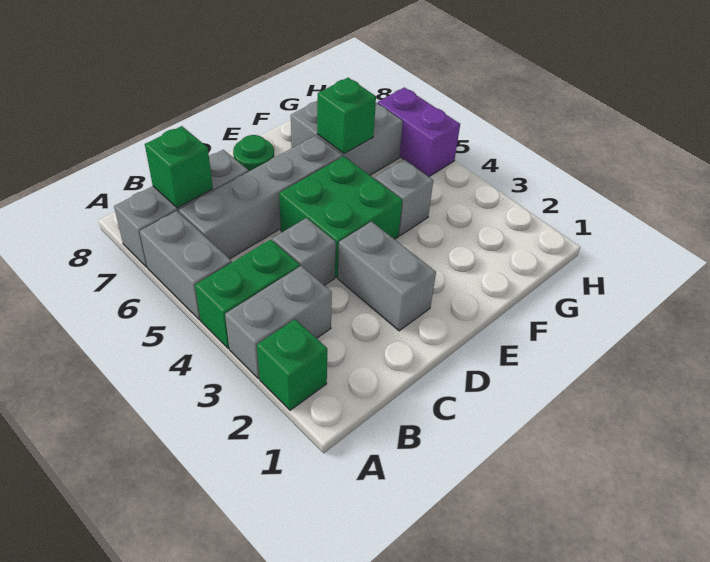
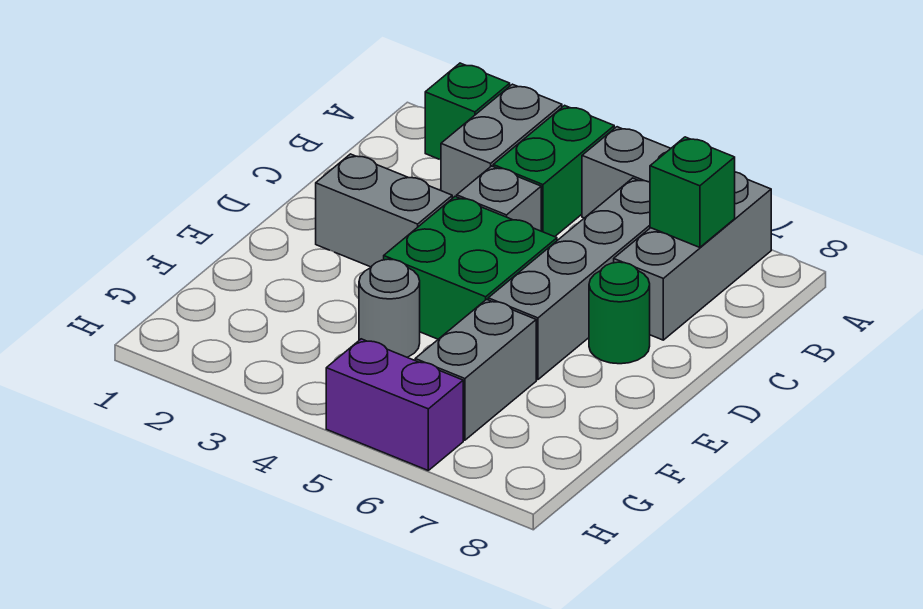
grey 1x1 brick [375,160,433,236] -> grey 1x1 round brick [359,259,420,357]
grey 2x2 brick [291,101,403,175] -> grey 1x2 brick [415,299,536,440]
green 1x1 brick [317,78,376,154] -> none

